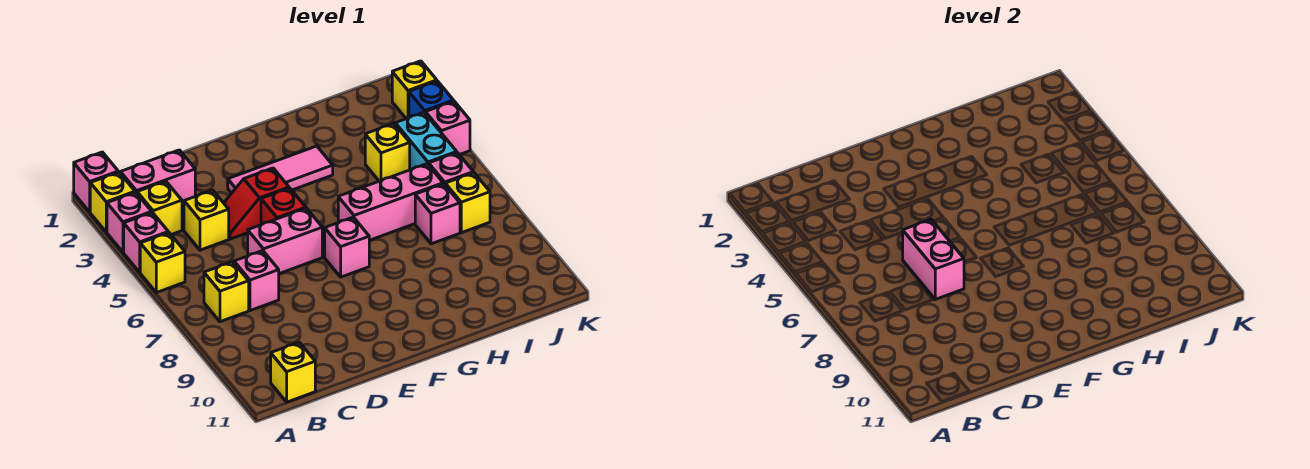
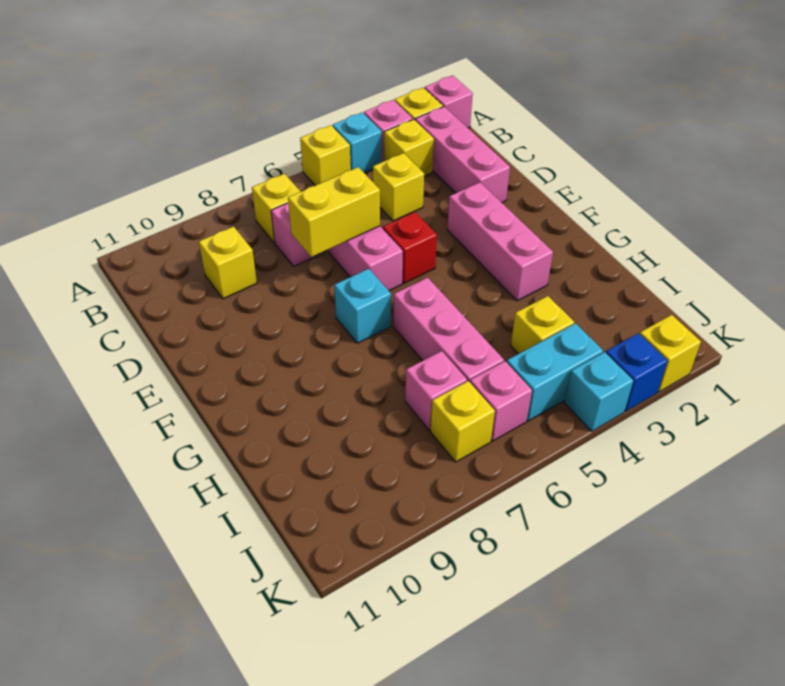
pink 1x1 brick [124,212,168,272] -> cyan 1x1 brick [333,112,382,173]
pink 1x2 brick [121,150,195,204] -> pink 1x3 brick [415,107,510,203]
yellow 1x1 brick [271,342,315,402] -> yellow 1x1 brick moved to [199,227,257,299]
red 1x2 slope [224,168,289,239] -> none
pink 1x2 brick [903,219,964,299] -> yellow 1x2 brick [288,167,380,257]
pink 1x3 tile [228,146,333,193] -> pink 1x3 brick [447,182,553,301]
pink 1x1 brick [325,217,369,277] -> cyan 1x1 brick [334,269,391,343]
pink 1x1 brick [426,101,470,155] -> cyan 1x1 brick [564,352,633,431]

